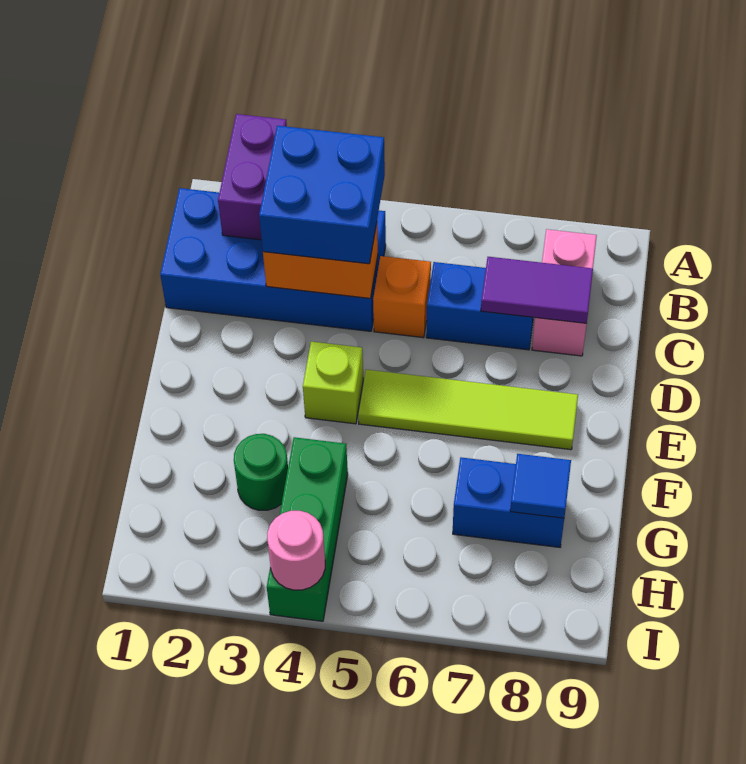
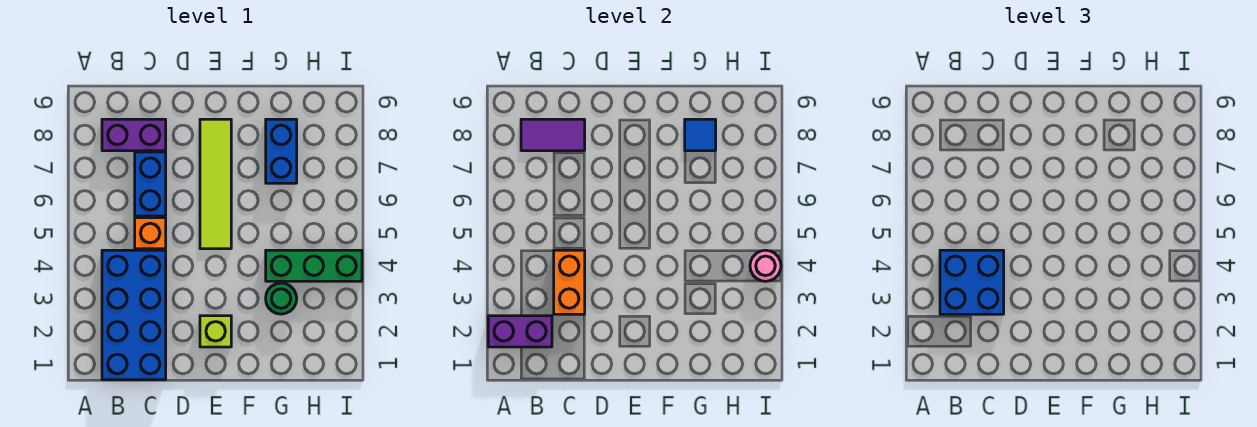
pink 1x2 brick [532,229,597,356] -> purple 1x2 brick [102,119,166,151]
purple 1x2 tile [481,257,593,323] -> purple 1x2 tile turned to [521,119,585,151]
lime 1x1 brick [303,342,363,424] -> lime 1x1 brick moved to [200,316,231,347]

